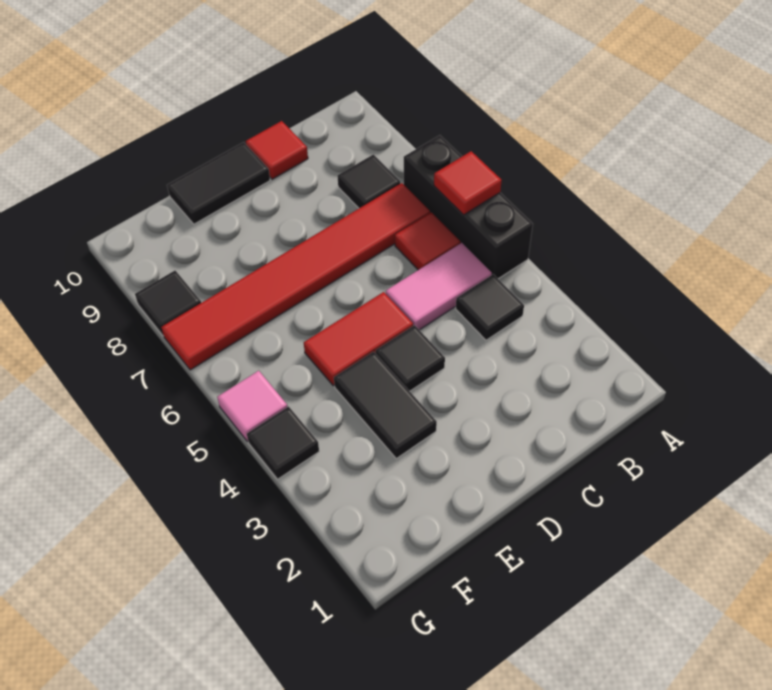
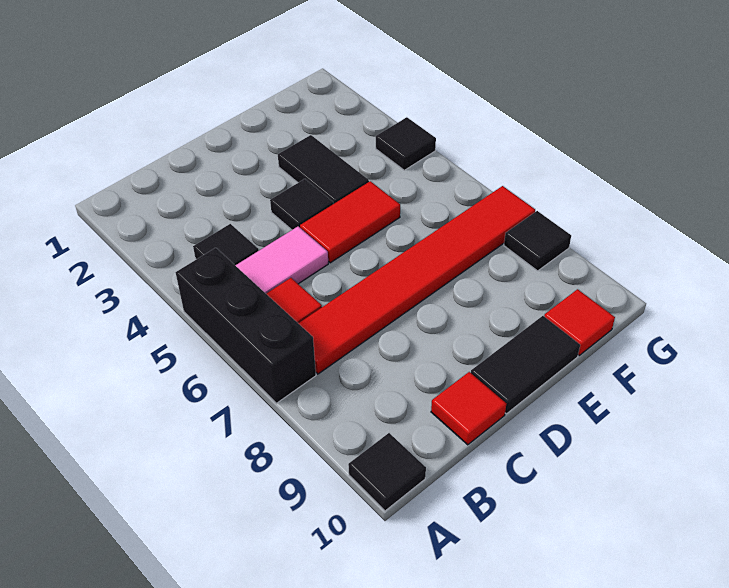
red 1x1 tile [434,151,502,215] -> red 1x1 tile moved to [544,289,615,355]
black 1x1 tile [338,154,400,208] -> black 1x1 tile moved to [348,433,426,511]
pink 1x1 tile [217,371,288,441] -> none

